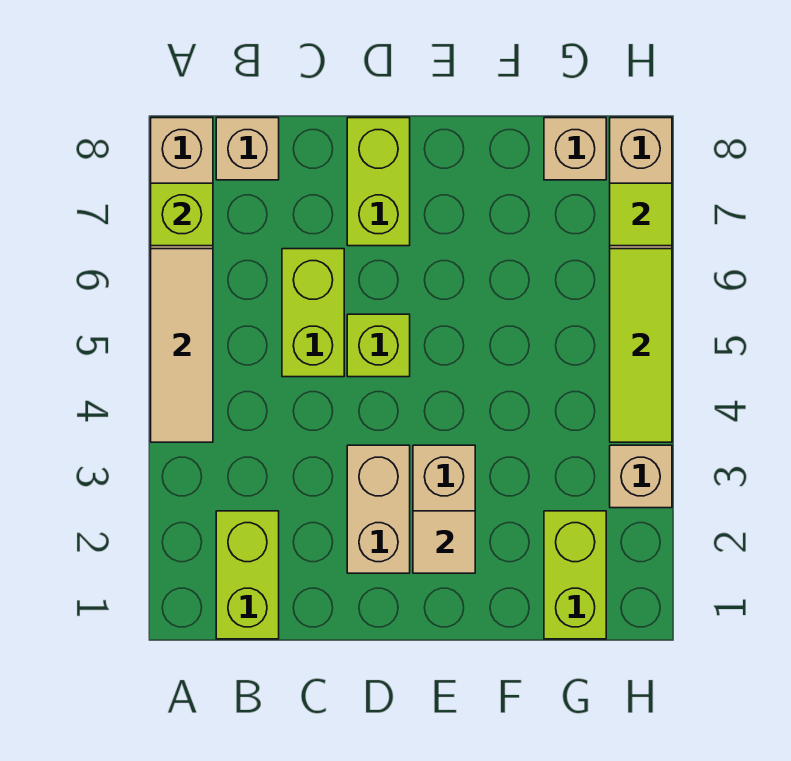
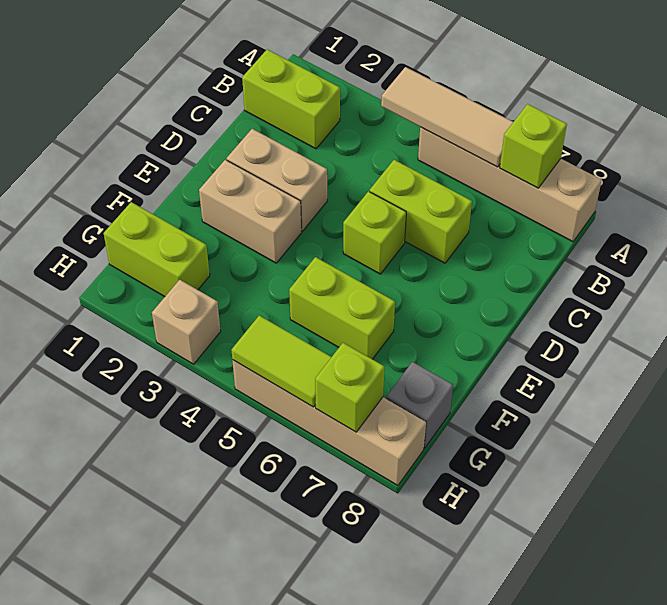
tan 1x1 brick [216,118,279,180] -> none
lime 1x2 brick [347,118,410,246] -> lime 1x2 brick moved to [289,257,395,359]
tan 1x1 tile [413,511,475,573] -> none
tan 1x1 brick [544,118,606,180] -> grey 1x1 brick [386,362,453,448]
lime 1x3 tile [610,249,672,442] -> lime 1x2 tile [232,316,331,407]
lime 1x1 tile [610,183,672,246] -> lime 1x1 brick [315,343,384,432]

